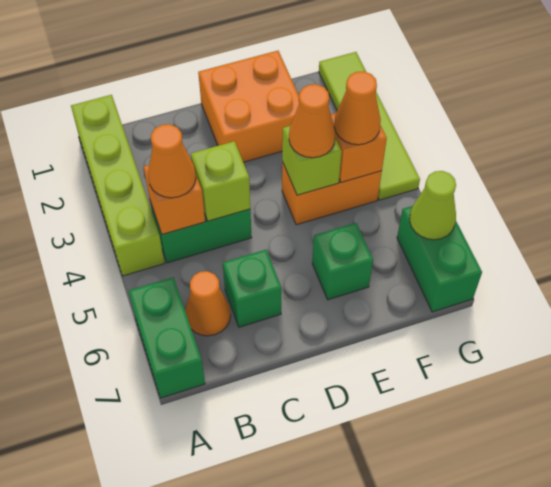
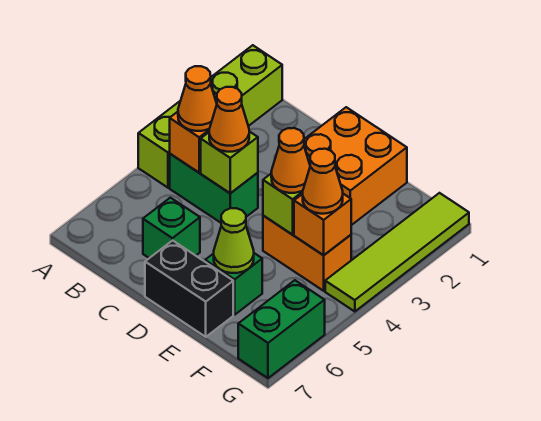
green 1x2 brick [129,277,205,398] -> none
orange 1x1 cone [185,271,231,336] -> orange 1x1 cone moved to [209,87,249,152]
none -> black 1x2 brick [145,240,233,337]
lime 1x1 cone [410,171,456,240] -> lime 1x1 cone moved to [214,208,254,273]

